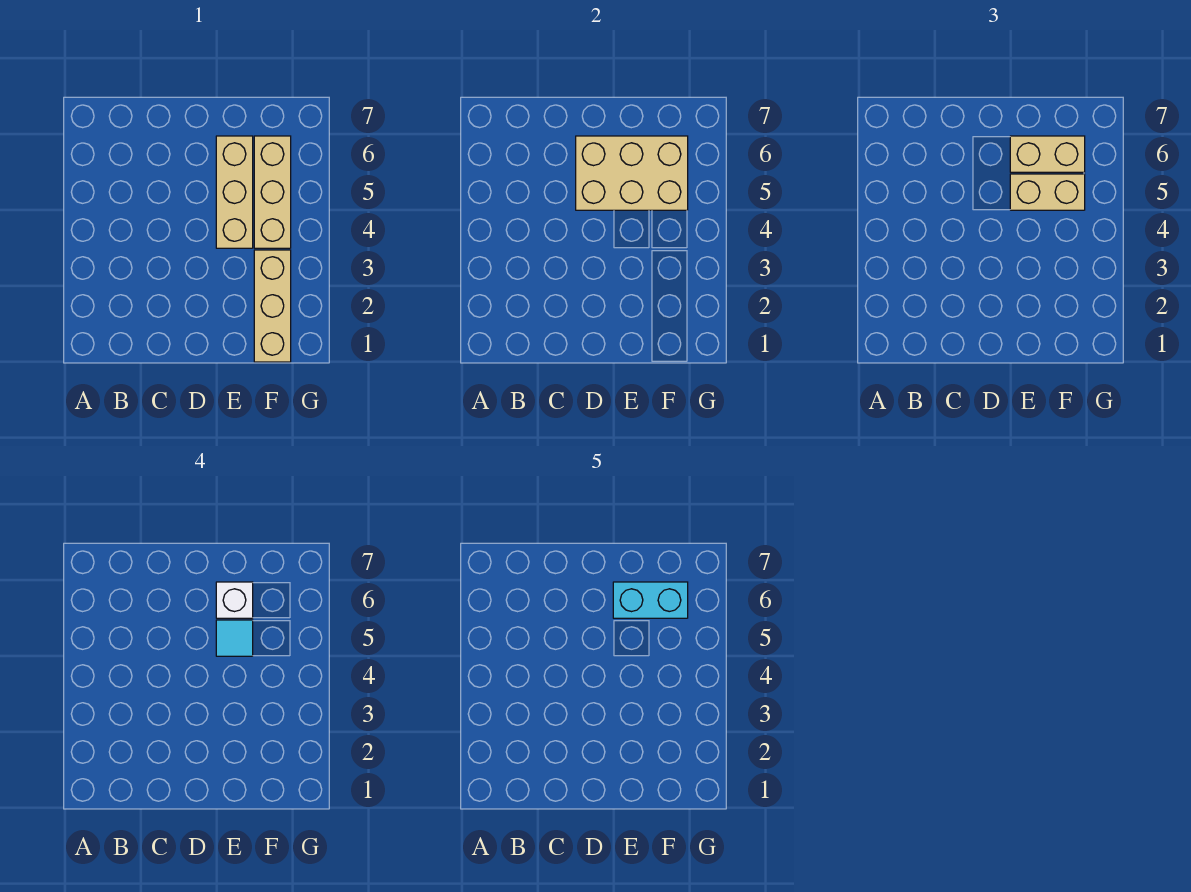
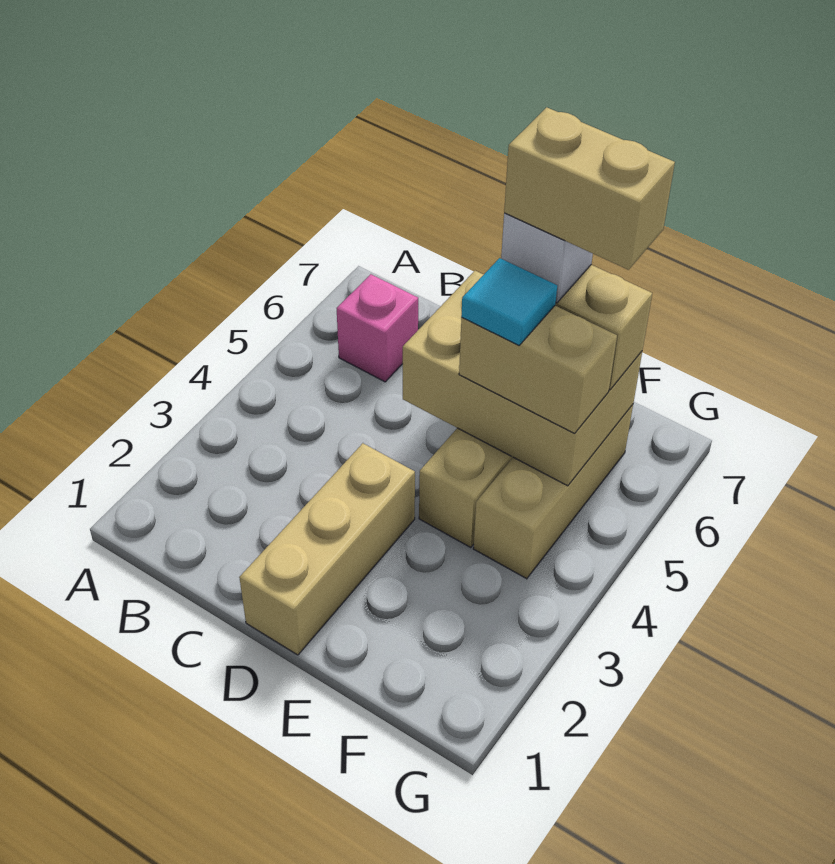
none -> pink 1x1 brick [337,274,418,382]
cyan 1x2 brick [613,582,688,618] -> tan 1x2 brick [504,107,675,270]
tan 1x3 brick [254,250,291,362] -> tan 1x3 brick moved to [239,443,415,655]

